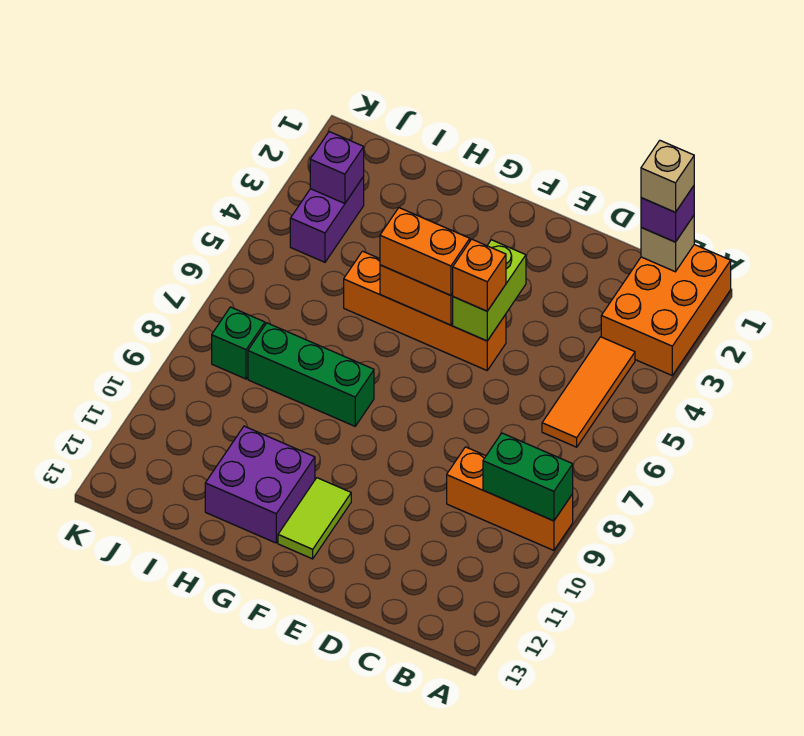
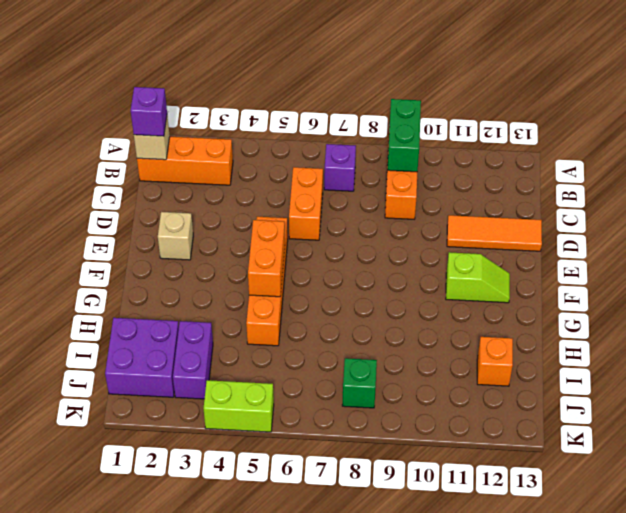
orange 2x3 brick [601,245,731,375] -> orange 1x3 brick [137,137,233,185]
tan 1x1 brick [641,141,694,212] -> tan 1x1 brick moved to [158,212,193,260]
orange 1x3 tile [542,337,635,447] -> orange 1x3 tile moved to [447,215,542,251]
lime 1x2 brick [453,240,526,341] -> lime 1x2 brick moved to [204,380,274,432]
orange 1x1 brick [452,239,506,311] -> orange 1x1 brick moved to [477,337,513,386]
orange 1x2 brick [380,208,470,295] -> orange 1x2 brick moved to [289,167,323,240]
lime 1x2 tile [278,478,351,559] -> lime 1x2 slope [446,252,510,303]
green 1x3 brick [248,323,374,426] -> none
purple 2x2 brick [205,426,315,543] -> purple 2x2 brick moved to [105,318,179,397]
purple 1x2 brick [290,177,364,262] -> purple 1x2 brick turned to [173,321,213,399]
purple 1x1 brick [310,132,364,204] -> purple 1x1 brick moved to [324,144,356,191]

